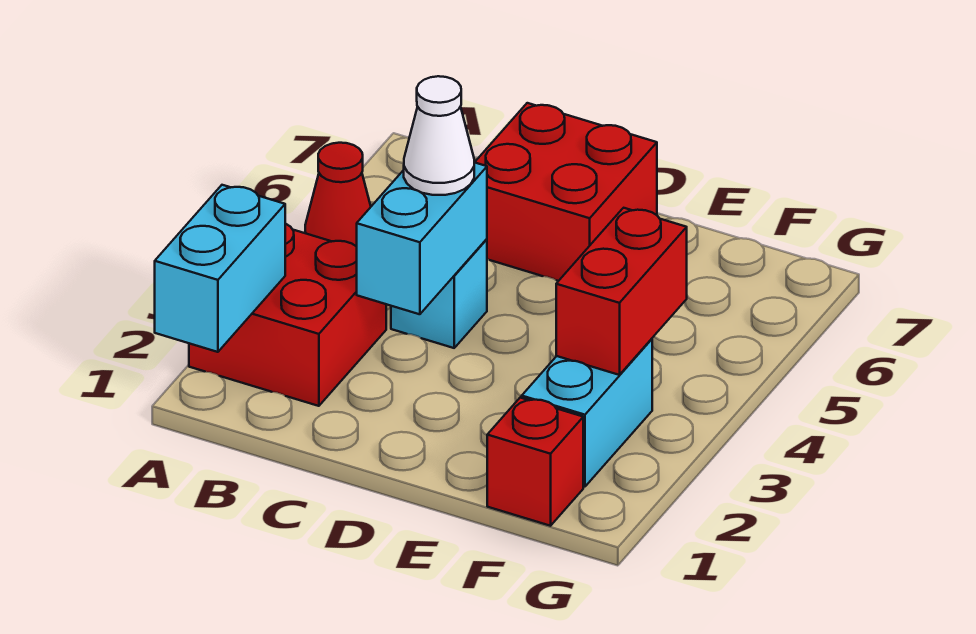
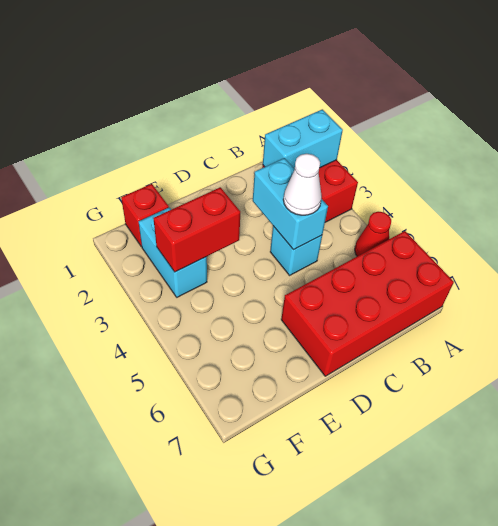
cyan 1x2 brick [155,185,285,352] -> cyan 1x2 brick turned to [263,109,343,169]
red 2x2 brick [475,103,657,281] -> red 2x4 brick [281,231,454,376]
red 1x2 brick [556,208,687,375] -> red 1x2 brick turned to [153,187,240,272]

